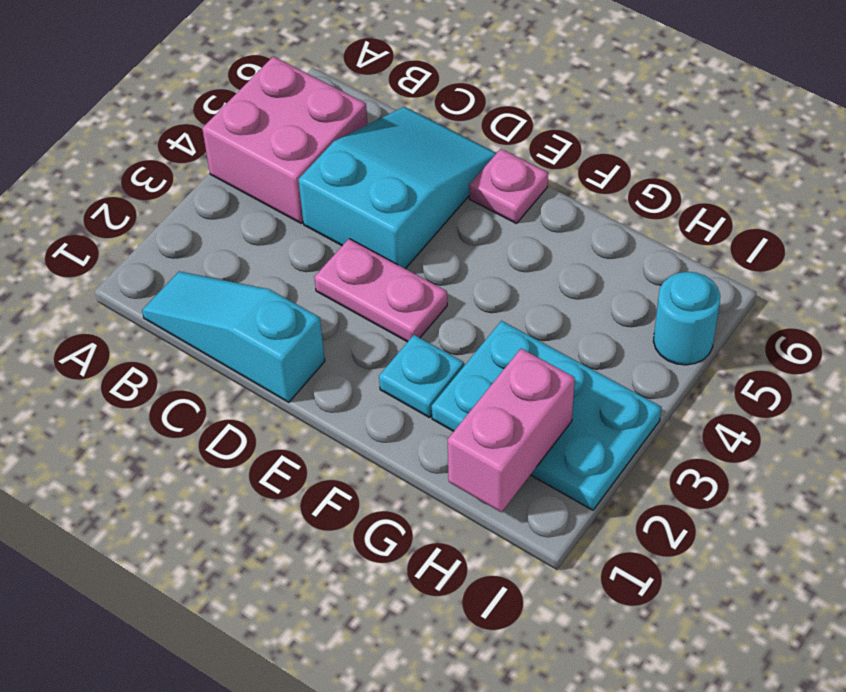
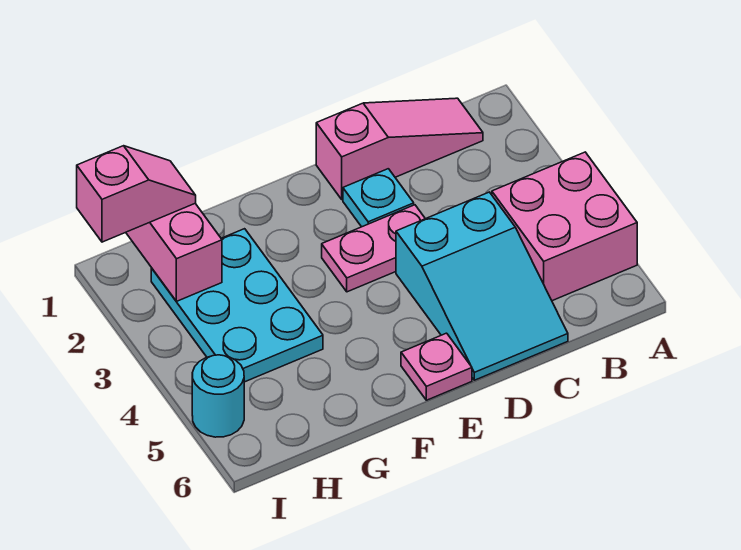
cyan 1x3 slope [142,271,325,402] -> pink 1x3 slope [316,98,483,199]
cyan 1x1 plate [379,335,464,418] -> cyan 1x1 plate moved to [343,169,414,227]
cyan 2x3 plate [432,321,662,510] -> cyan 2x3 plate turned to [151,229,323,382]
none -> pink 1x2 slope [77,146,196,242]

